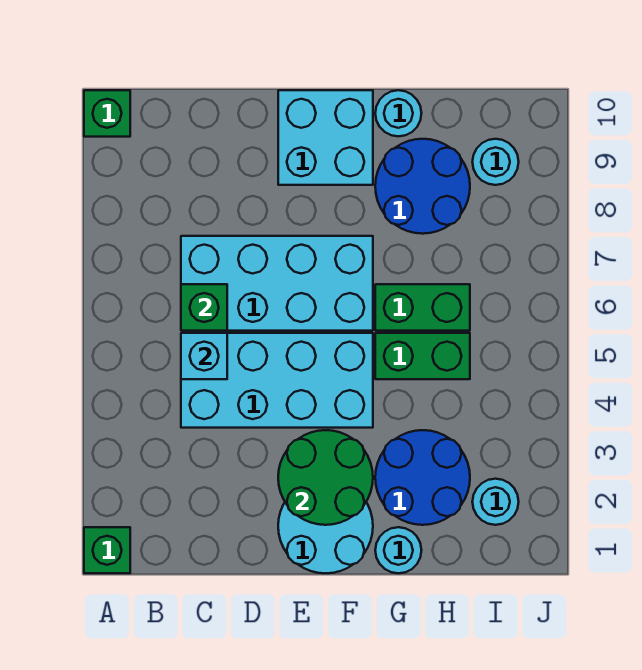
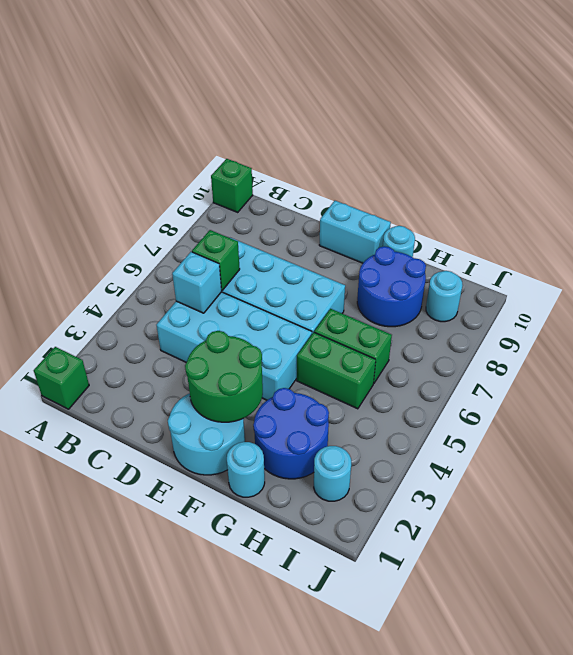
cyan 2x2 brick [278,90,373,185] -> cyan 1x2 brick [319,201,391,263]

